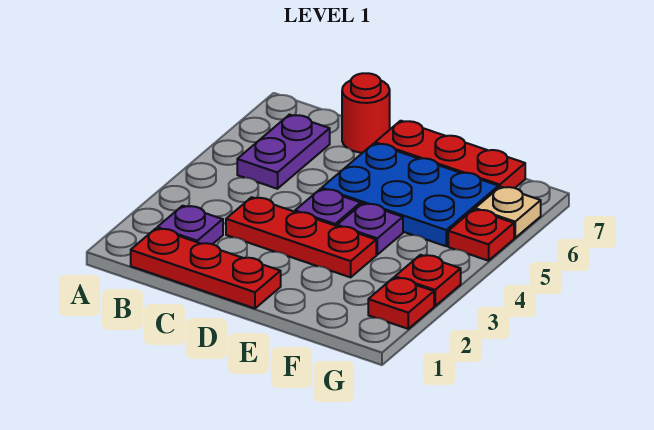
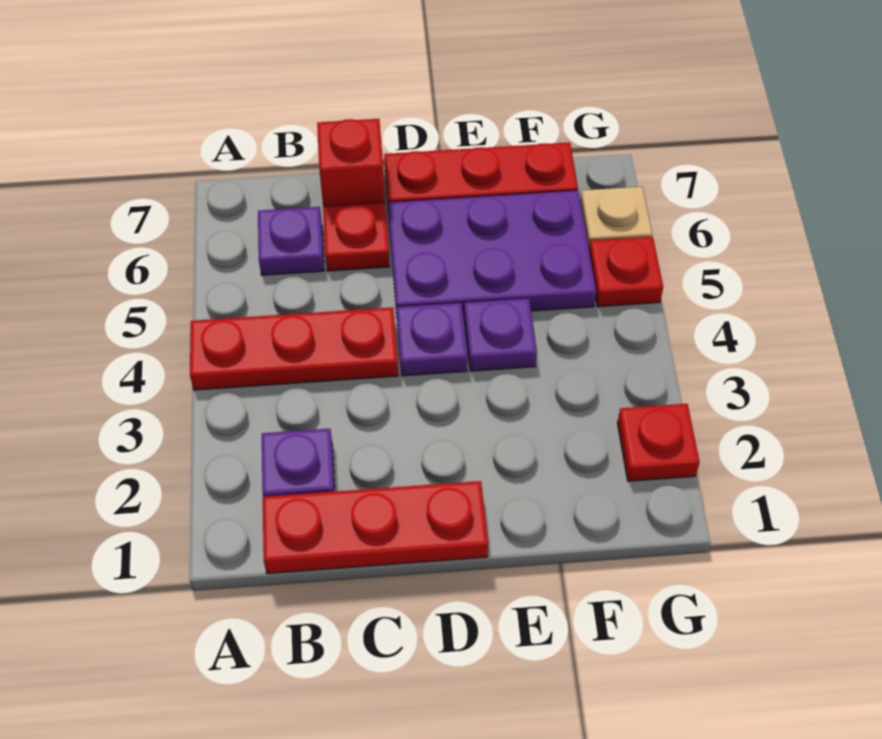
purple 1x2 plate [237,115,330,189] -> purple 1x1 plate [258,207,324,275]
red 1x3 plate [226,197,376,277] -> red 1x3 plate moved to [190,307,398,390]
red 1x1 round brick [342,73,390,153] -> red 1x1 brick [317,119,385,207]
blue 2x3 plate [322,143,499,246] -> purple 2x3 plate [388,191,596,316]
red 1x1 plate [395,255,461,306] -> red 1x1 plate moved to [323,203,390,271]

